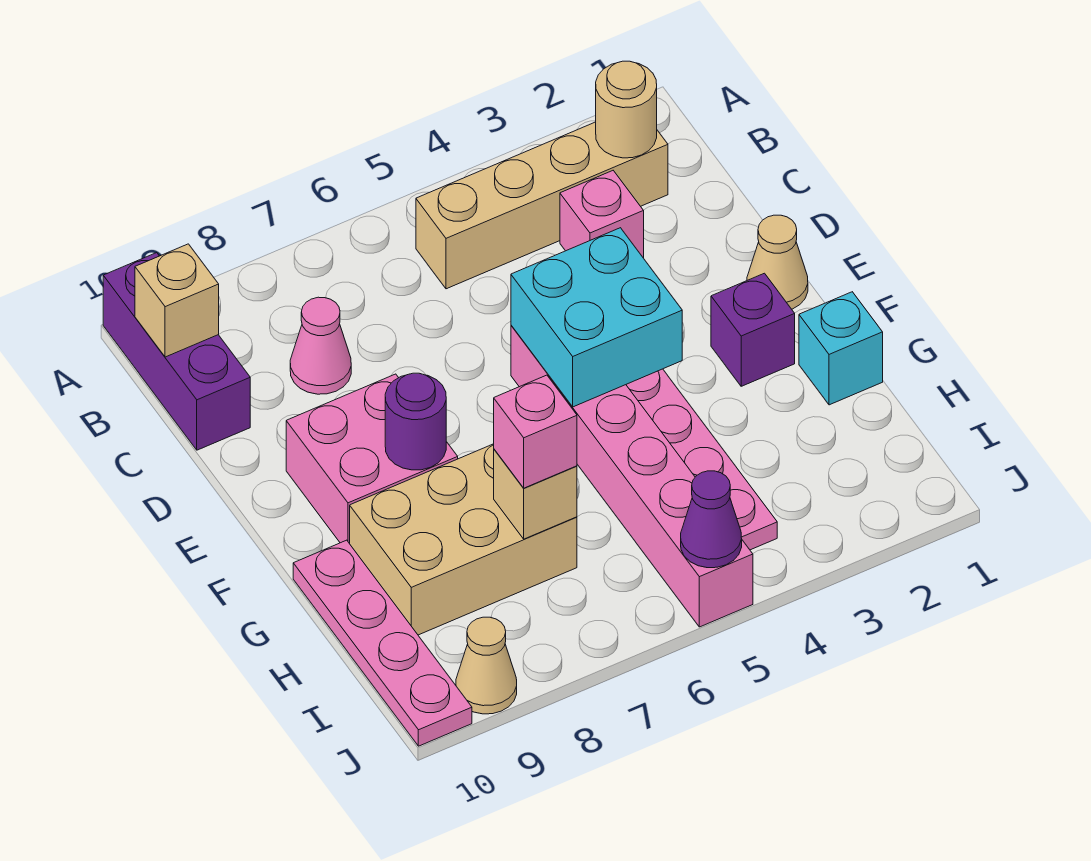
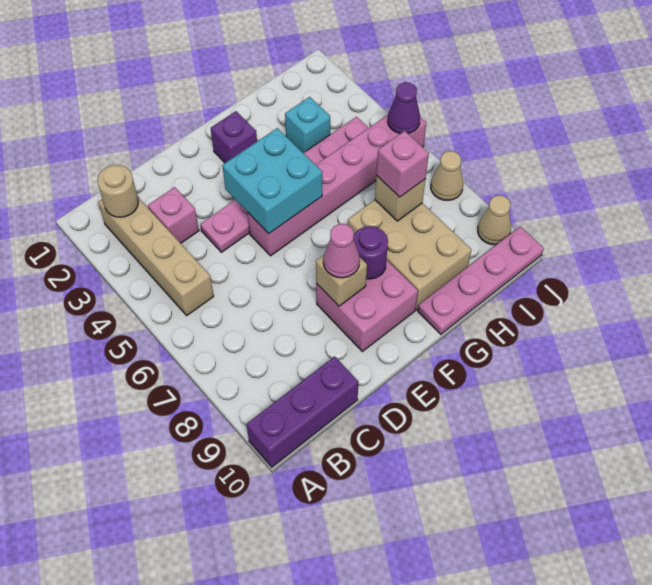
tan 1x1 brick [135,244,219,357] -> tan 1x1 brick moved to [316,255,367,306]
pink 1x1 cone [290,297,351,394] -> pink 1x1 cone moved to [323,224,360,278]
tan 1x1 cone [747,215,808,309] -> tan 1x1 cone moved to [431,151,463,200]
cyan 1x1 brick [799,292,883,405] -> cyan 1x1 brick moved to [285,97,330,153]

